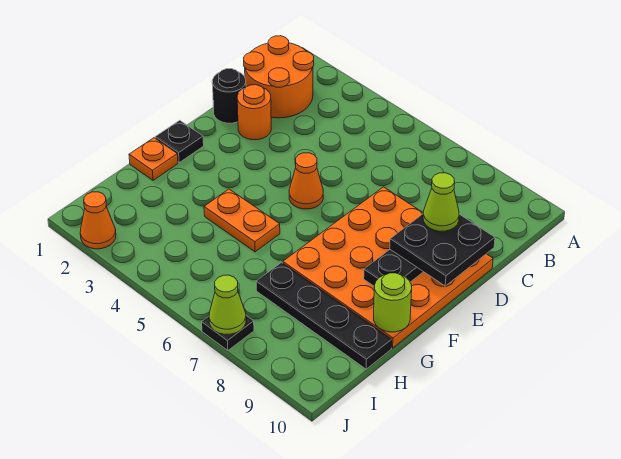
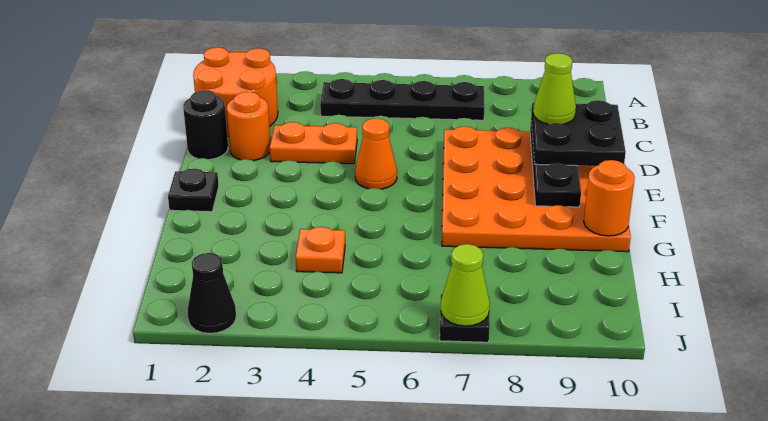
orange 1x1 plate [129,138,178,180] -> orange 1x1 plate moved to [296,227,345,273]
orange 1x2 plate [204,189,280,252] -> orange 1x2 plate moved to [270,122,357,164]
lime 1x1 round brick [374,273,412,332] -> orange 1x1 round brick [584,160,635,236]
black 1x4 plate [256,263,392,369] -> black 1x4 plate moved to [320,79,485,120]
orange 1x1 cone [80,192,116,249] -> black 1x1 cone [188,253,236,333]

